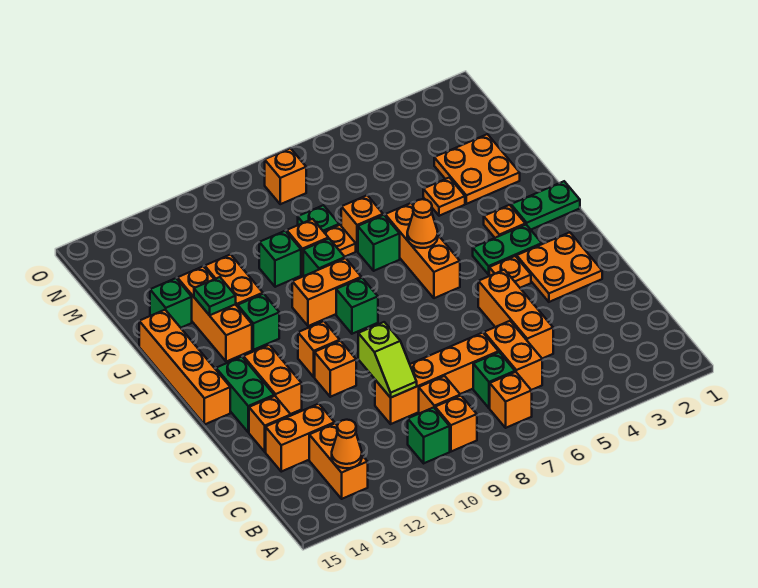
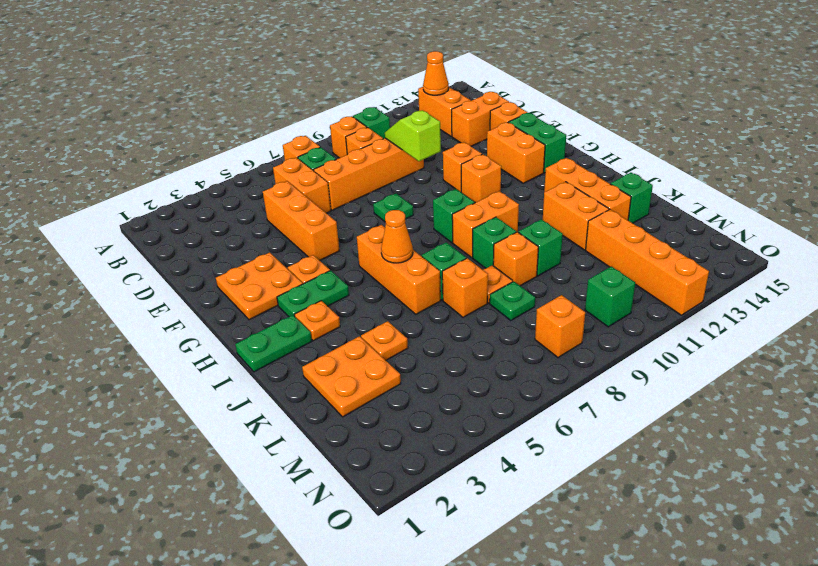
orange 1x4 brick [139,310,230,425] -> orange 1x4 brick moved to [586,210,709,315]
green 1x1 brick [238,294,279,350] -> green 1x1 brick moved to [585,266,635,327]
green 1x1 plate [194,277,236,315] -> green 1x1 plate moved to [373,194,413,222]

